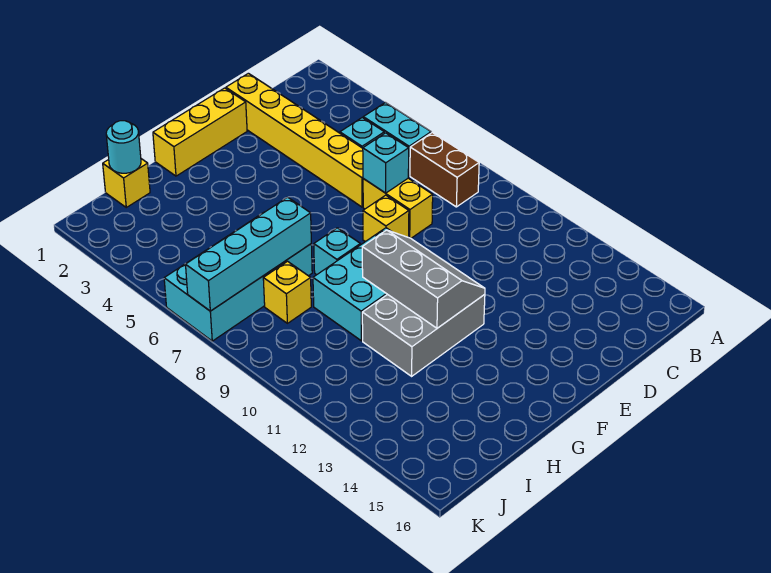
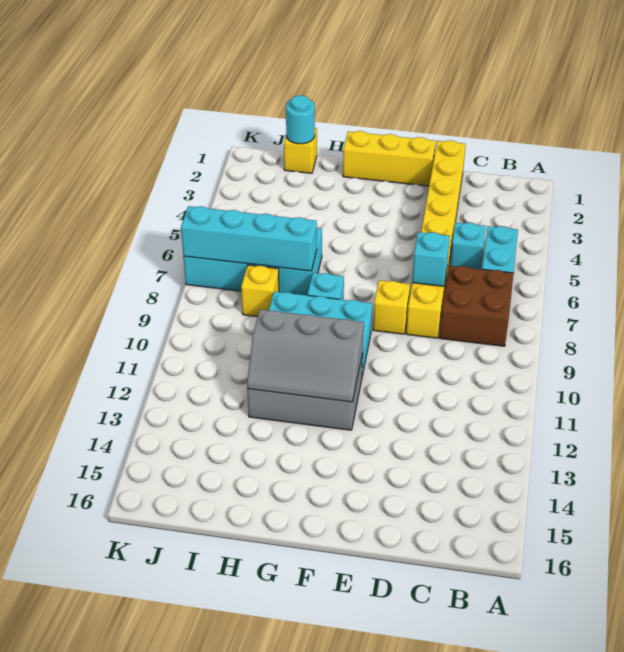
brown 1x2 brick [410,133,479,207] -> brown 2x2 brick [440,266,514,346]
grey 2x3 slope [362,230,485,328] -> grey 2x3 slope turned to [247,309,364,402]

